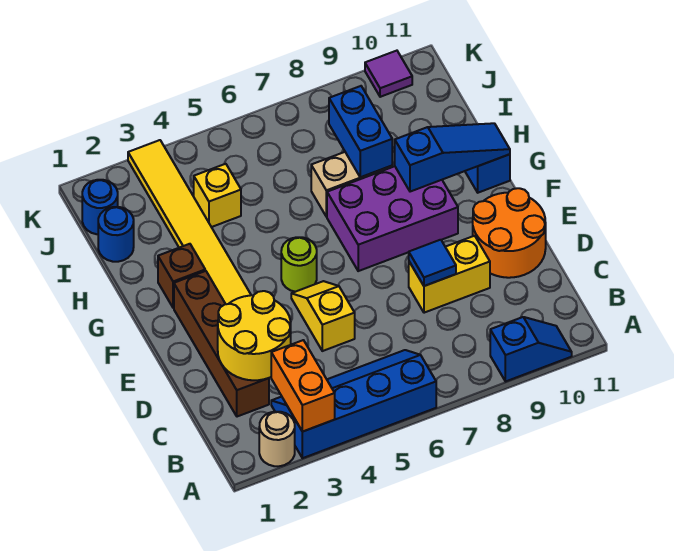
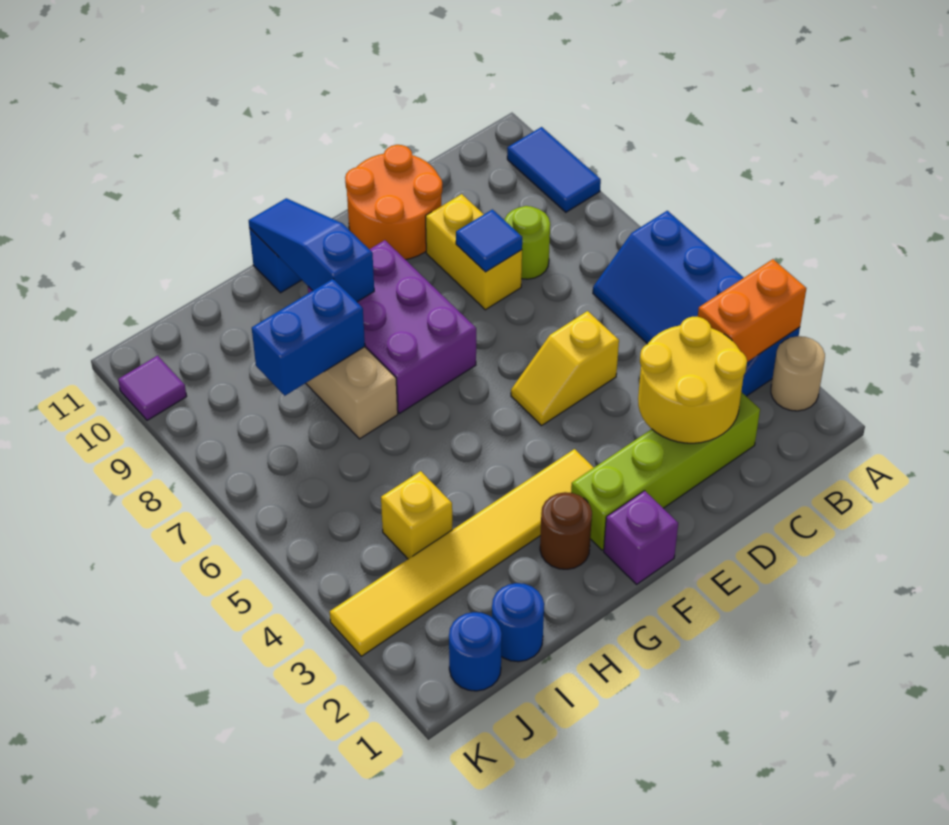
blue 1x2 slope [490,317,572,381] -> blue 1x2 tile [507,127,601,212]
brown 1x4 brick [174,271,269,417] -> lime 1x4 brick [571,392,760,550]
none -> purple 1x1 brick [604,491,678,584]
lime 1x1 round brick [281,237,317,292] -> lime 1x1 round brick moved to [504,206,550,279]
brown 1x1 brick [158,244,205,308] -> brown 1x1 round brick [540,492,592,569]

